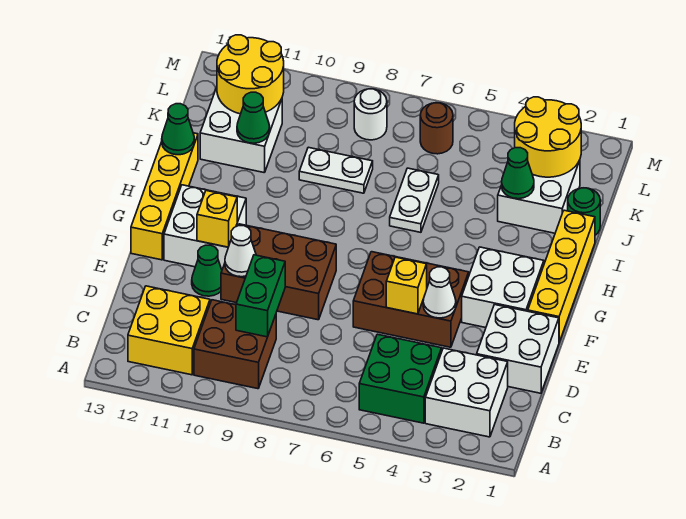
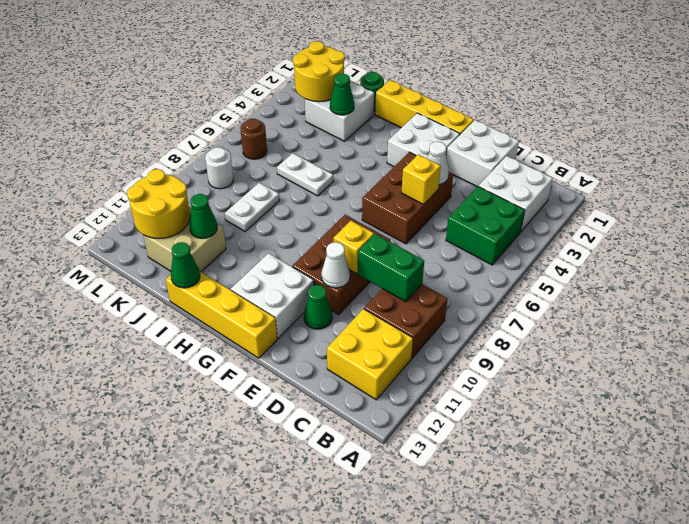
yellow 1x1 brick [197,191,237,247] -> yellow 1x1 brick moved to [334,221,374,274]
white 2x2 brick [200,87,282,173] -> tan 2x2 brick [143,207,226,272]

